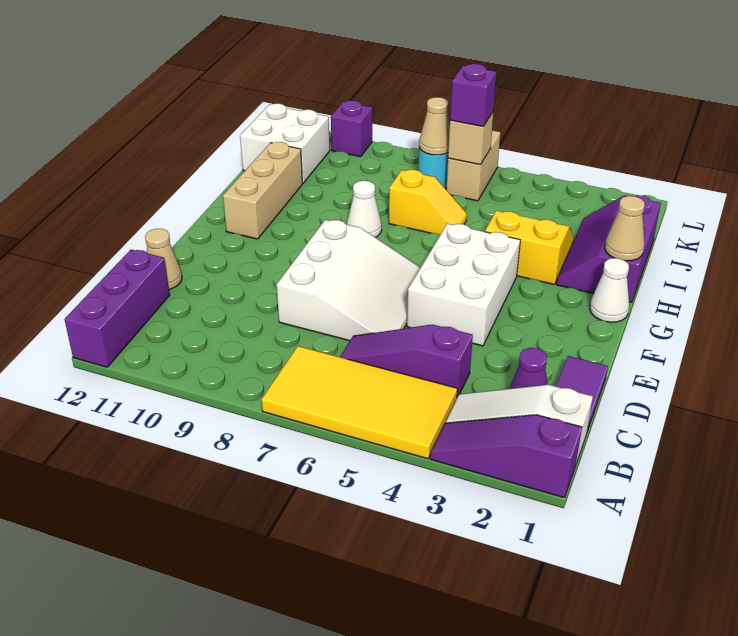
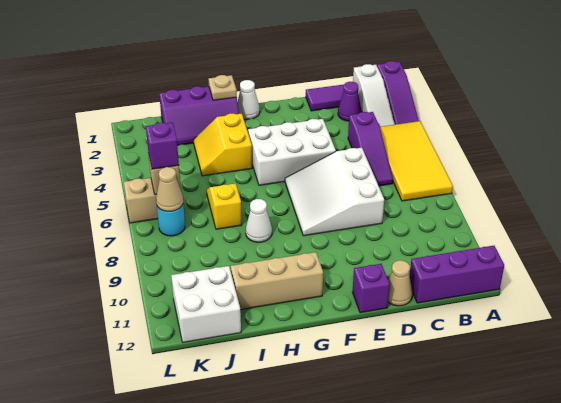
white 3x3 slope [277,220,421,341] -> white 3x3 slope turned to [285,148,384,236]
tan 1x1 cone [605,196,645,261] -> tan 1x1 plate [209,75,237,100]
purple 1x1 brick [331,100,372,157] -> purple 1x1 brick moved to [353,264,390,313]

